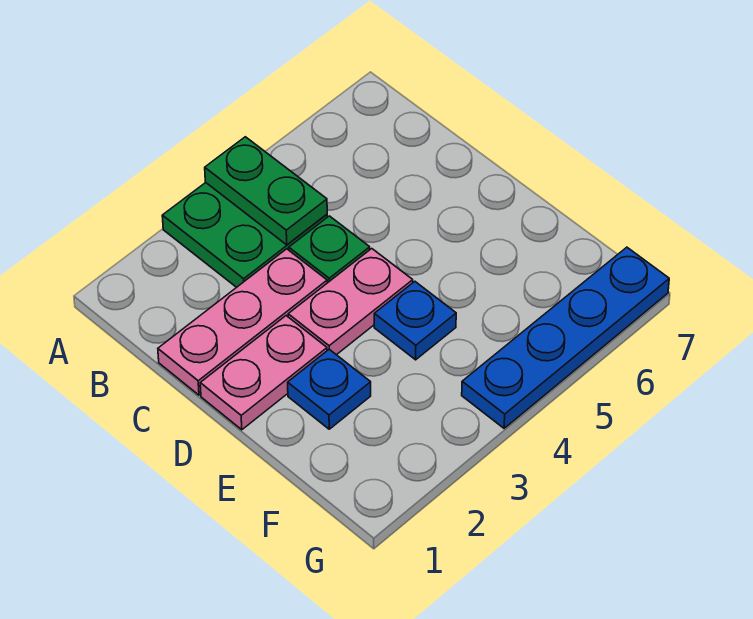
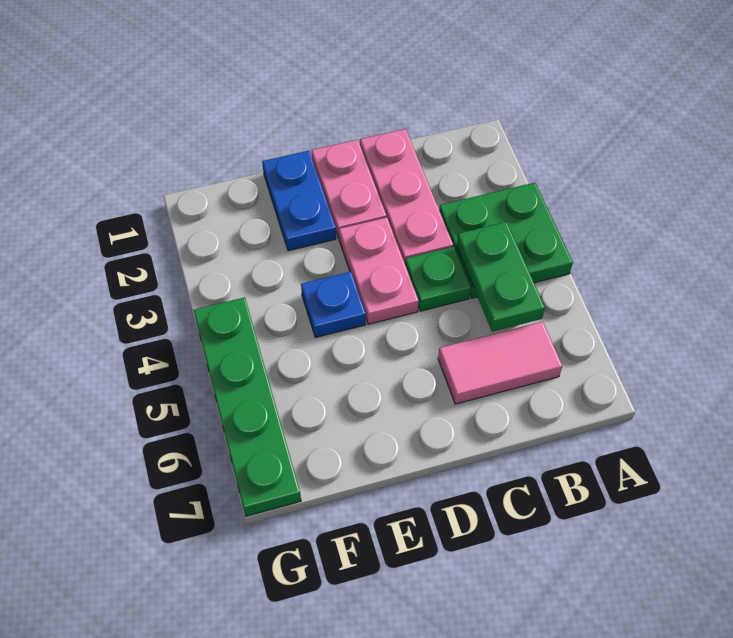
green 1x2 plate [205,137,327,245] -> green 1x2 plate turned to [457,222,545,332]
none -> pink 1x2 tile [438,322,562,404]
blue 1x1 plate [288,349,371,429] -> blue 1x2 plate [262,151,336,251]
blue 1x4 plate [462,247,669,428] -> green 1x4 plate [194,297,301,516]

